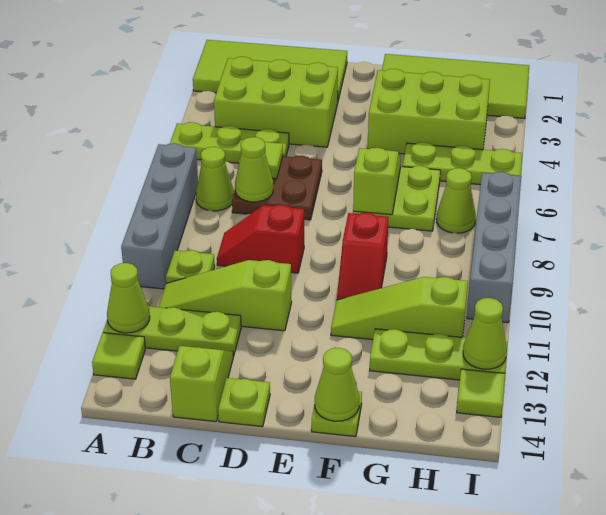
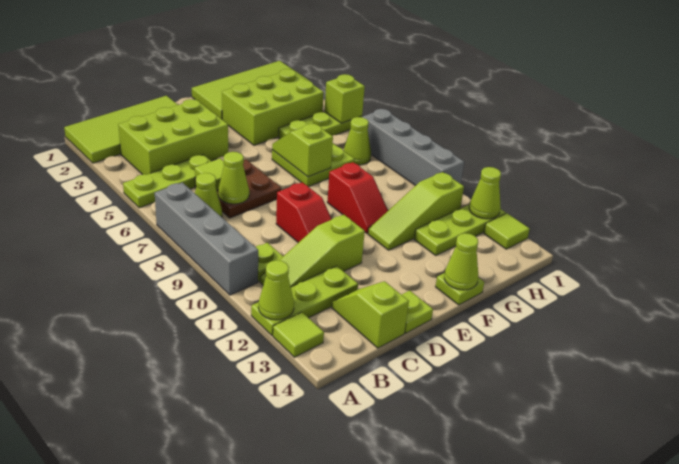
red 1x2 slope [217,205,304,273] -> red 1x2 slope turned to [276,182,332,243]
none -> lime 1x1 brick [325,74,365,123]

